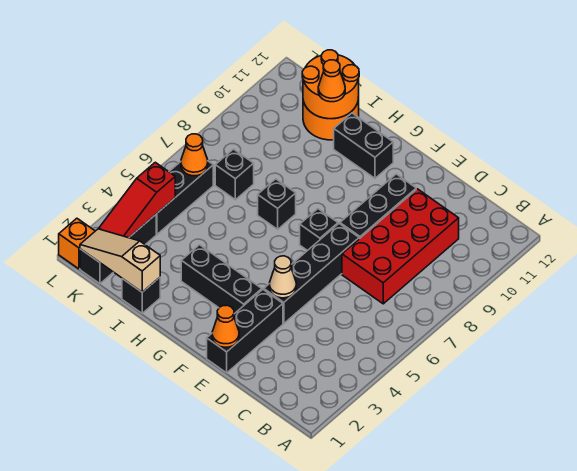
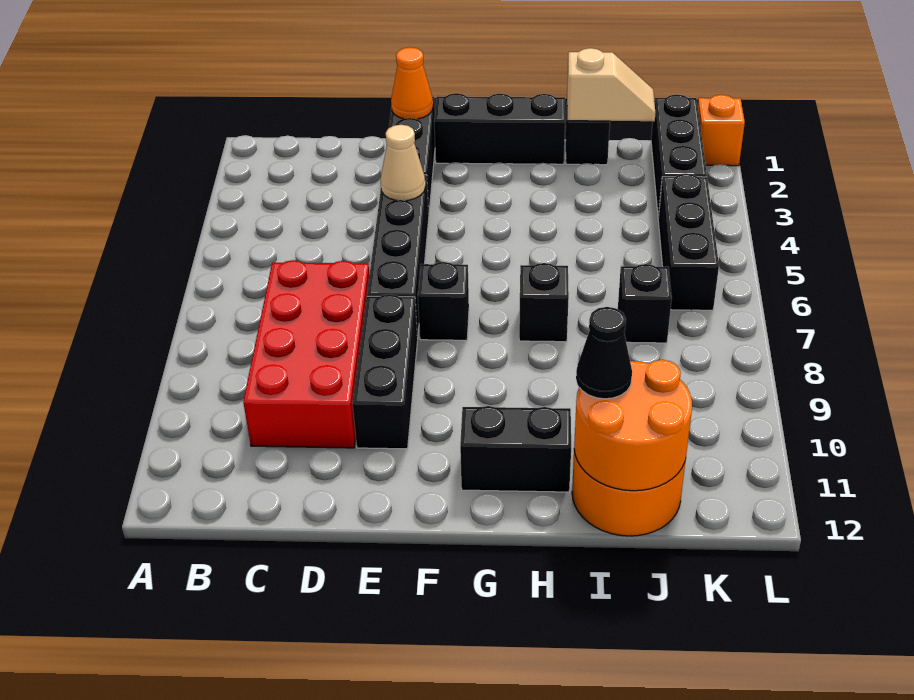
black 1x3 brick [181,245,262,314] -> black 1x3 brick moved to [434,93,565,164]
tan 1x3 slope [80,229,160,292] -> tan 1x2 slope [567,48,655,121]
orange 1x1 cone [318,60,345,102] -> black 1x1 cone [576,307,632,399]
red 1x3 slope [99,162,175,238] -> none
orange 1x1 cone [181,134,208,176] -> none

